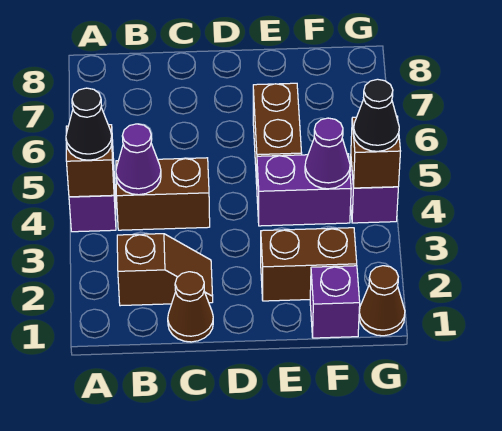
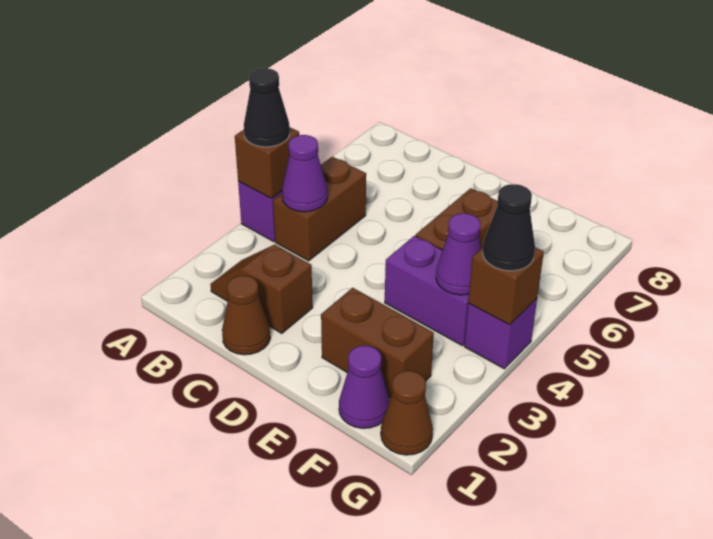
brown 1x2 slope [117,234,213,306] -> brown 1x2 slope turned to [210,245,313,333]
brown 1x2 brick [116,158,210,230] -> brown 1x2 brick turned to [273,157,366,261]
purple 1x1 brick [310,266,360,338] -> purple 1x1 cone [339,346,389,428]

